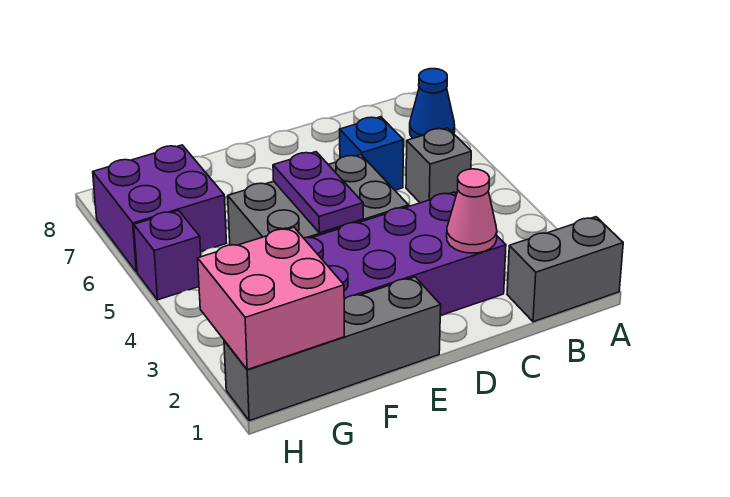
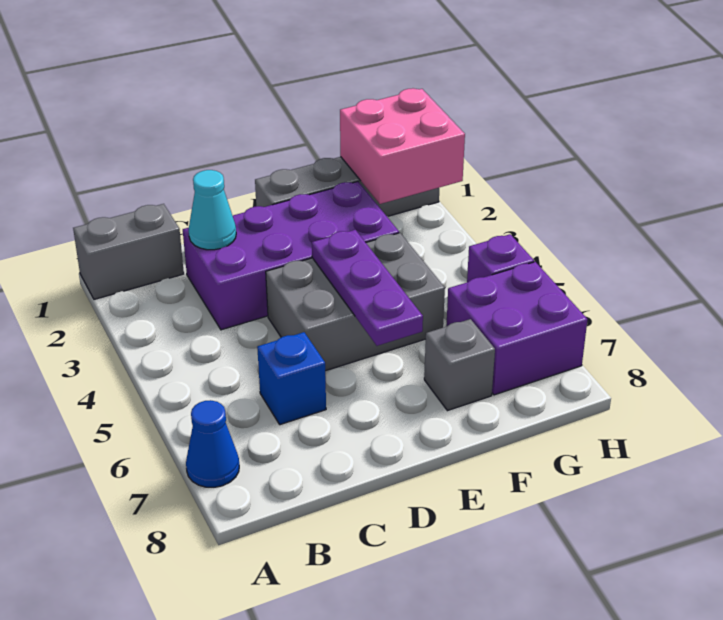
grey 1x1 brick [406,128,471,203] -> grey 1x1 brick moved to [424,319,495,411]
pink 1x1 cone [447,169,497,253] -> cyan 1x1 cone [189,170,236,250]
purple 1x2 plate [273,152,363,233] -> purple 1x3 plate [312,230,423,346]

